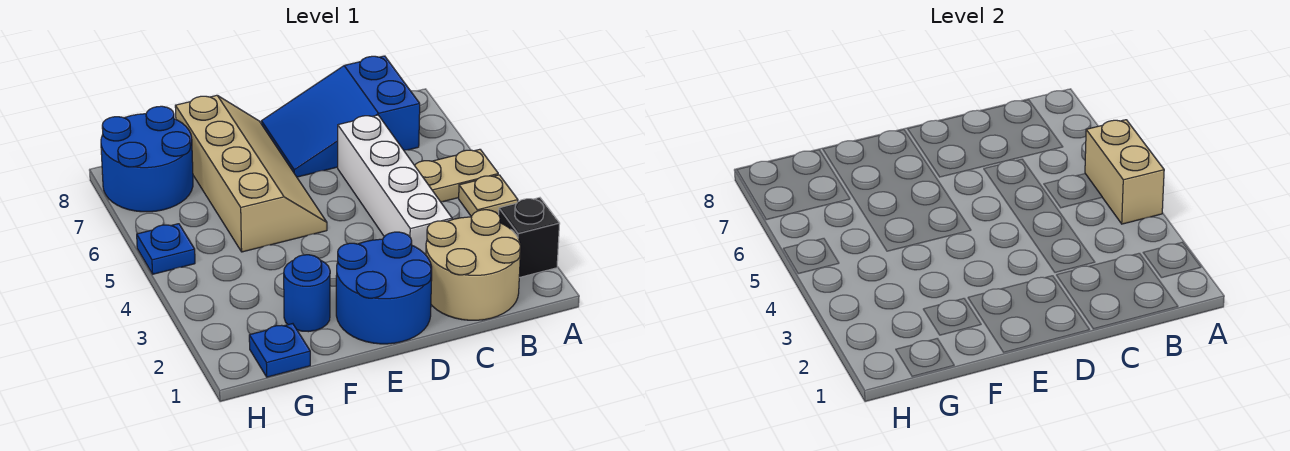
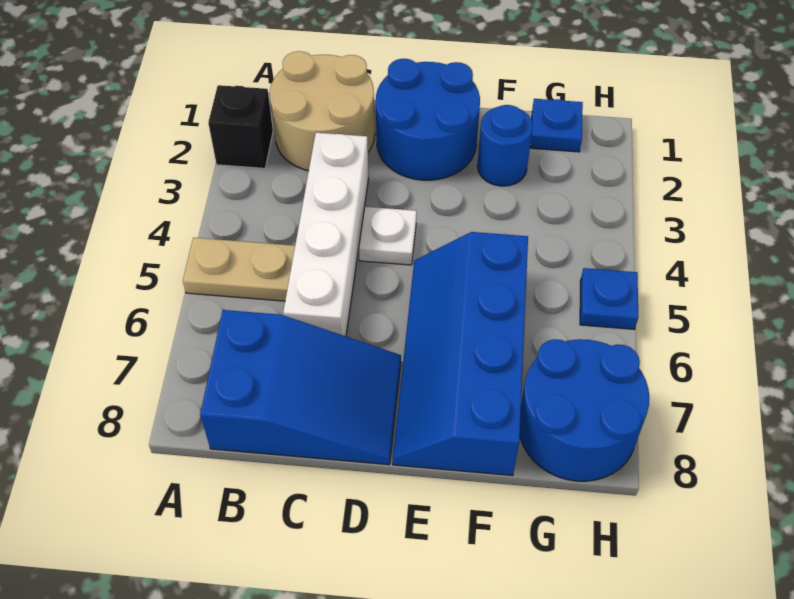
tan 1x1 plate [459,175,518,217] -> none
tan 1x2 brick [1085,120,1164,224] -> none
none -> white 1x1 plate [359,207,417,265]
tan 2x4 slope [175,95,327,252] -> blue 2x4 slope [393,232,528,476]

